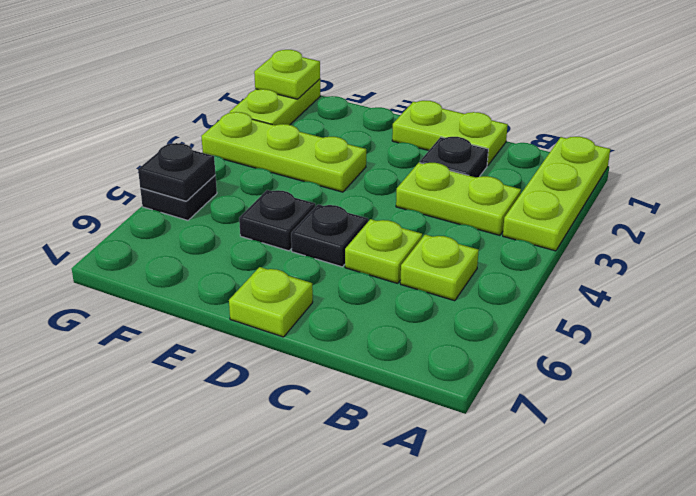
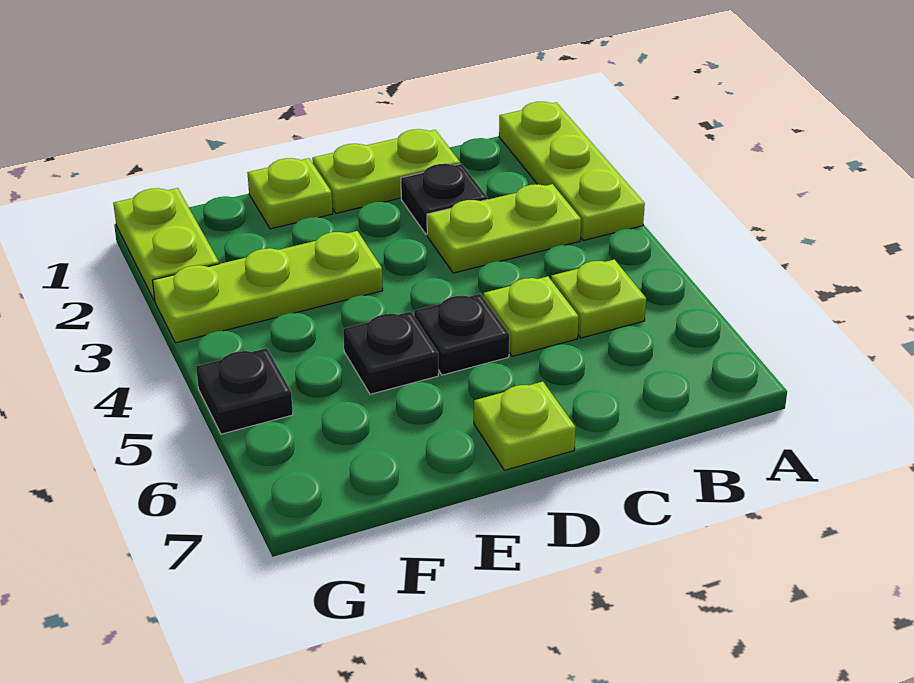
lime 1x1 plate [254,50,320,99] -> lime 1x1 plate moved to [248,158,333,229]
black 1x1 plate [138,143,216,201] -> none

